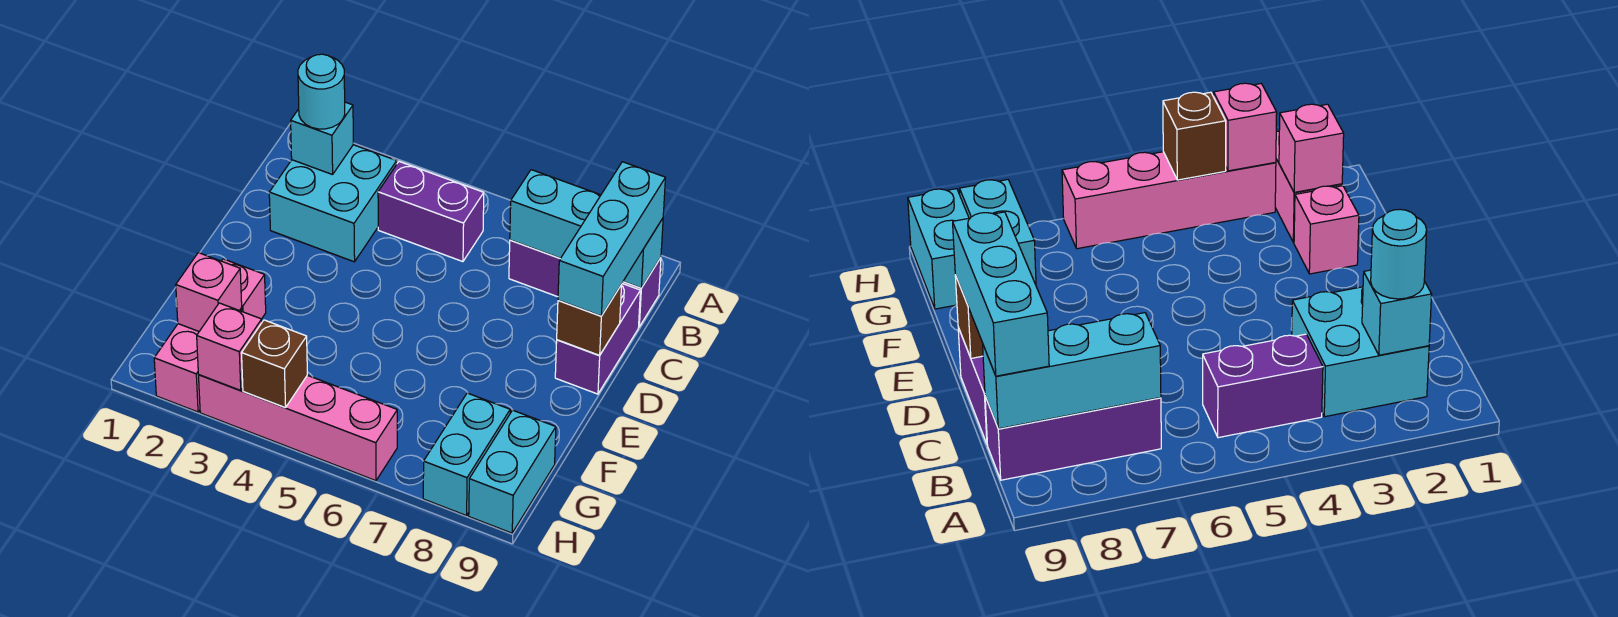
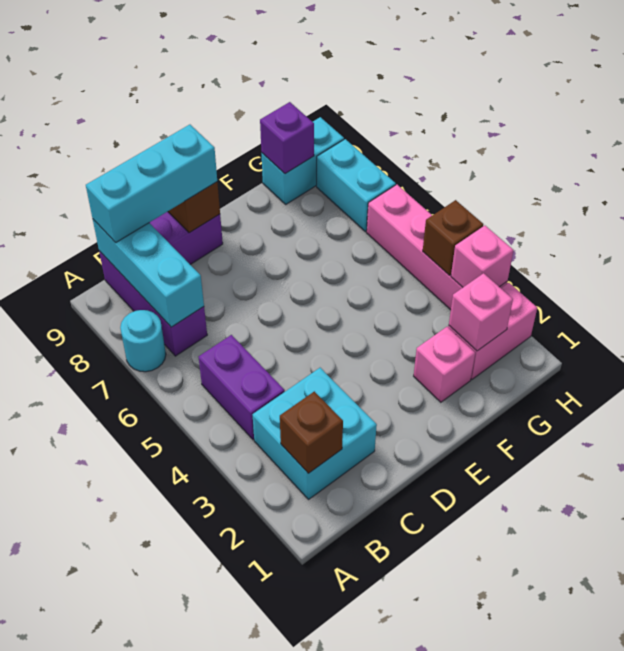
cyan 1x1 brick [291,102,353,175] -> brown 1x1 brick [280,391,343,473]
cyan 1x1 round brick [298,54,345,129] -> cyan 1x1 round brick moved to [120,310,166,372]
cyan 1x2 brick [423,393,510,516] -> cyan 1x2 brick turned to [317,139,396,232]
none -> purple 1x1 brick [260,102,314,174]

